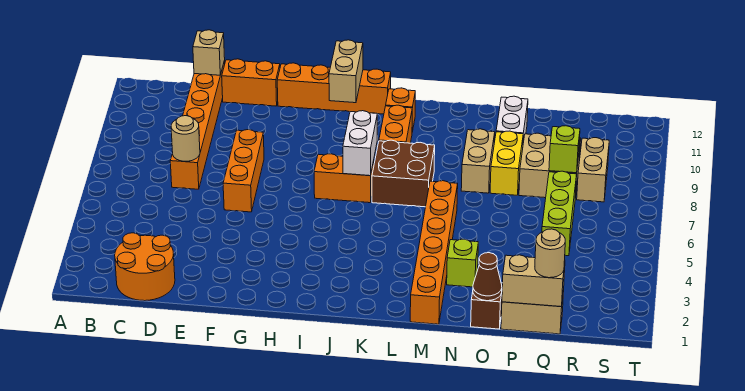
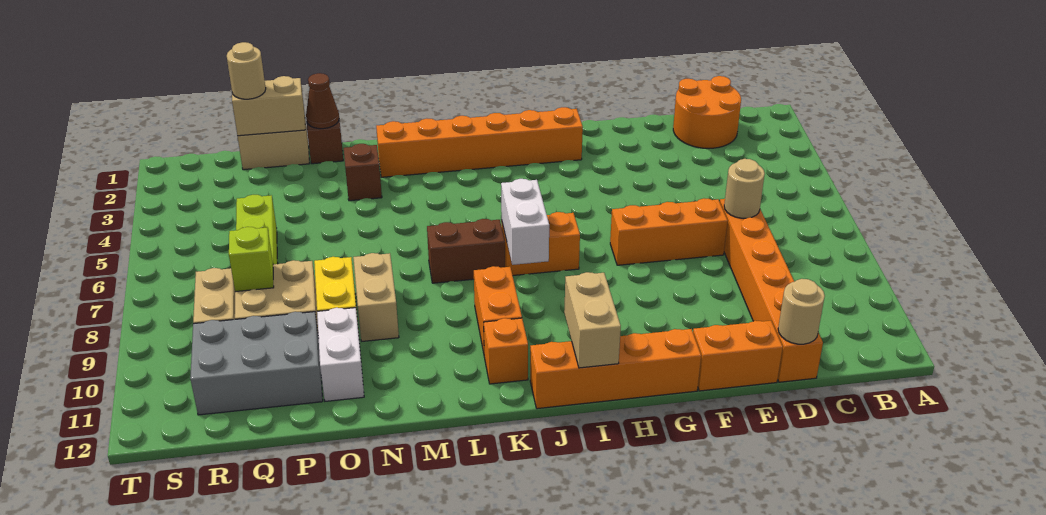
tan 1x1 brick [193,30,225,75] -> tan 1x1 round brick [778,279,825,344]
orange 1x3 brick [223,130,264,212] -> orange 1x3 brick turned to [610,199,728,265]
brown 2x2 brick [372,140,435,207] -> brown 1x2 brick [427,219,505,283]
orange 1x6 brick [410,181,458,324] -> orange 1x6 brick turned to [376,107,583,177]
lime 1x1 brick [447,239,478,287] -> brown 1x1 brick [344,144,382,201]
none -> grey 2x3 brick [190,312,323,415]

